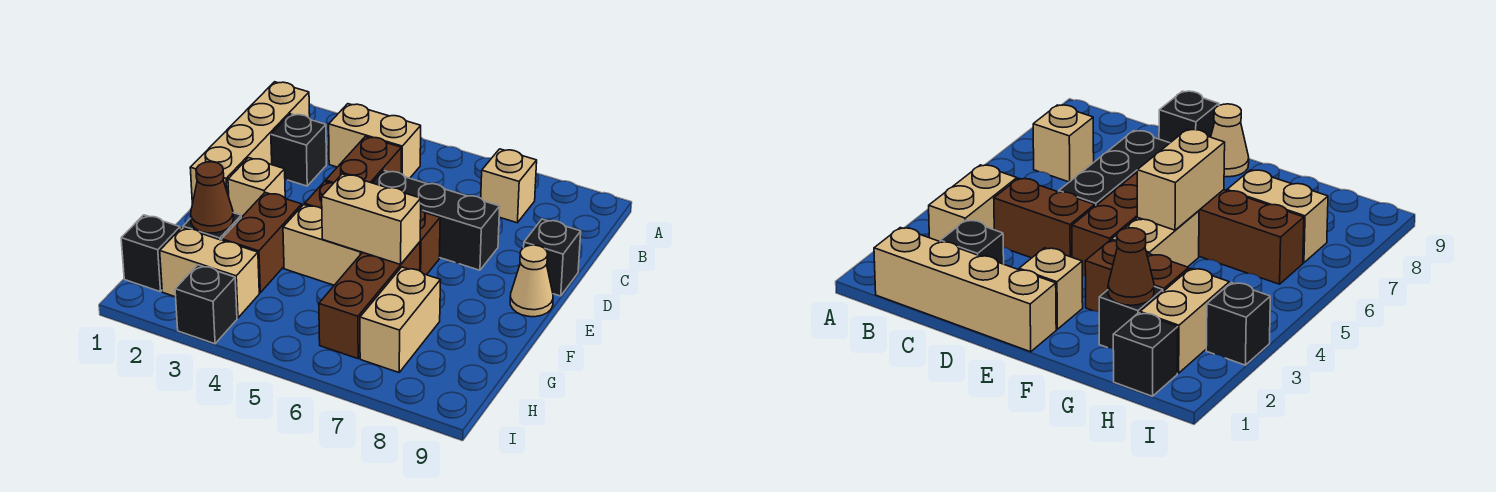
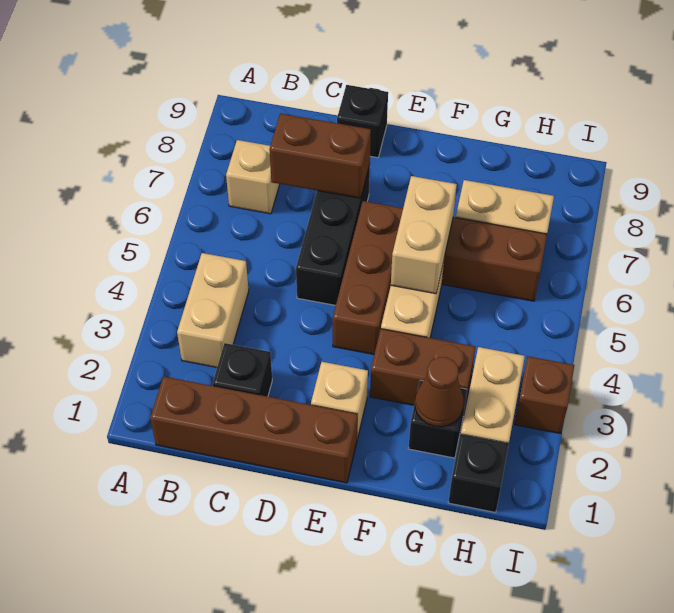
tan 1x4 brick [190,82,310,204] -> brown 1x4 brick [150,376,358,483]
brown 1x2 brick [326,136,401,183] -> brown 1x2 brick moved to [269,113,371,198]
tan 1x1 cone [510,245,553,317] -> none
black 1x1 brick [175,265,237,344] -> brown 1x1 brick [514,356,574,434]

